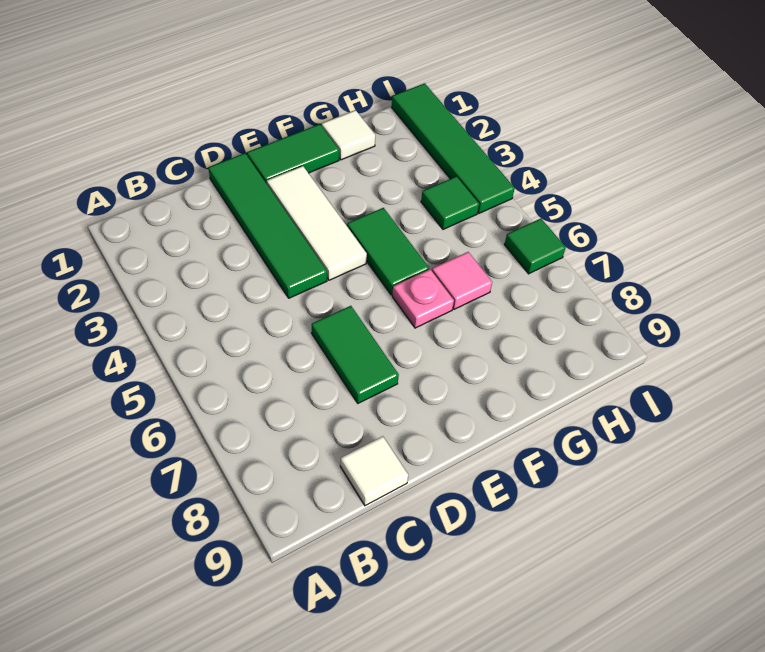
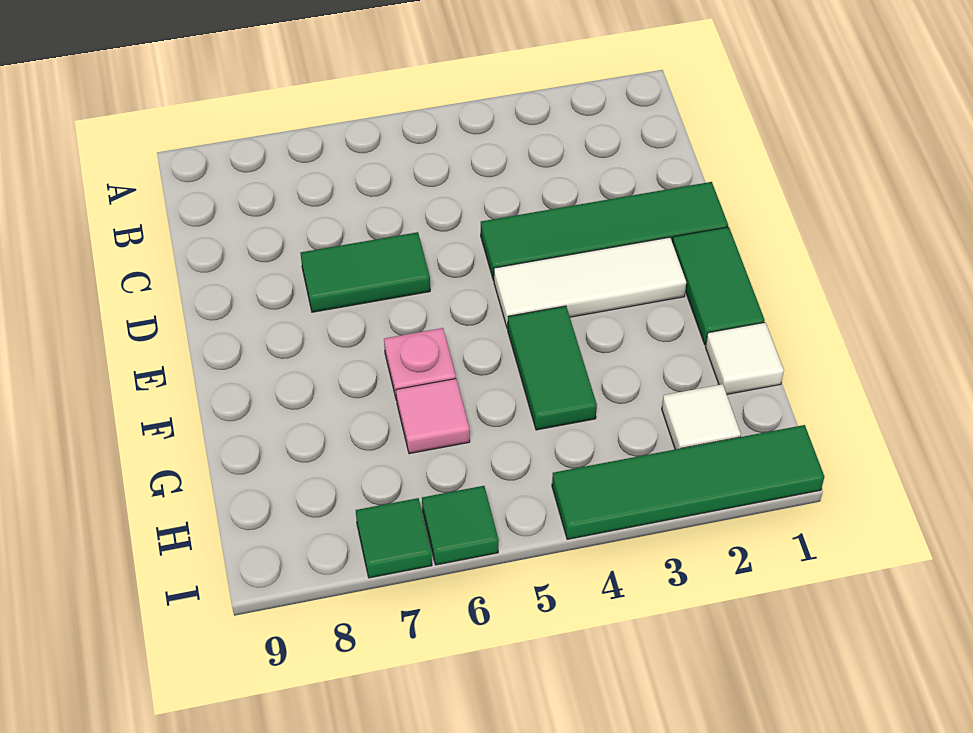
white 1x1 tile [340,436,408,506] -> white 1x1 tile moved to [662,384,741,449]
green 1x2 tile [347,208,429,295] -> green 1x2 tile turned to [508,306,597,430]
green 1x1 tile [421,176,479,229] -> green 1x1 tile moved to [356,498,432,578]

